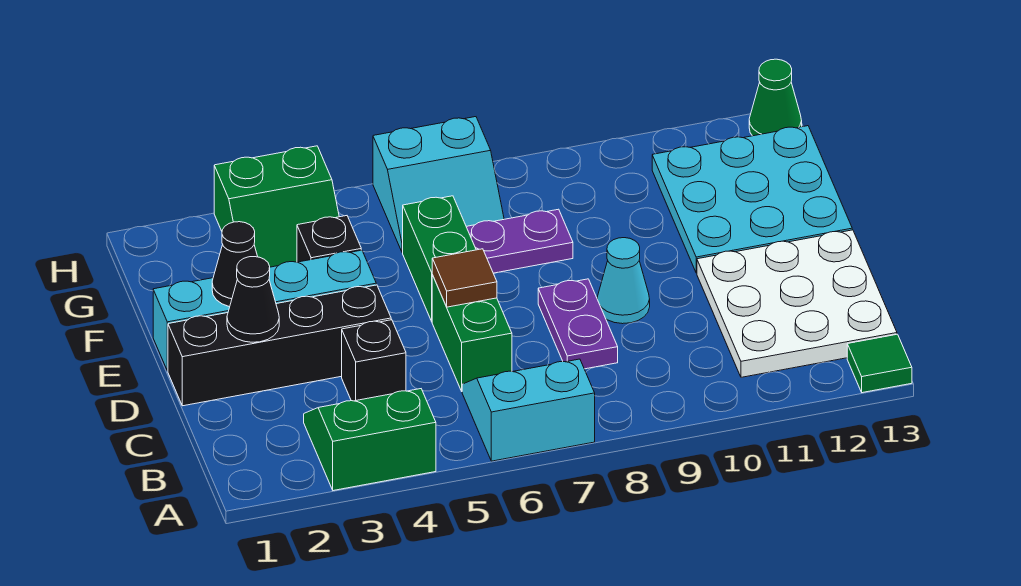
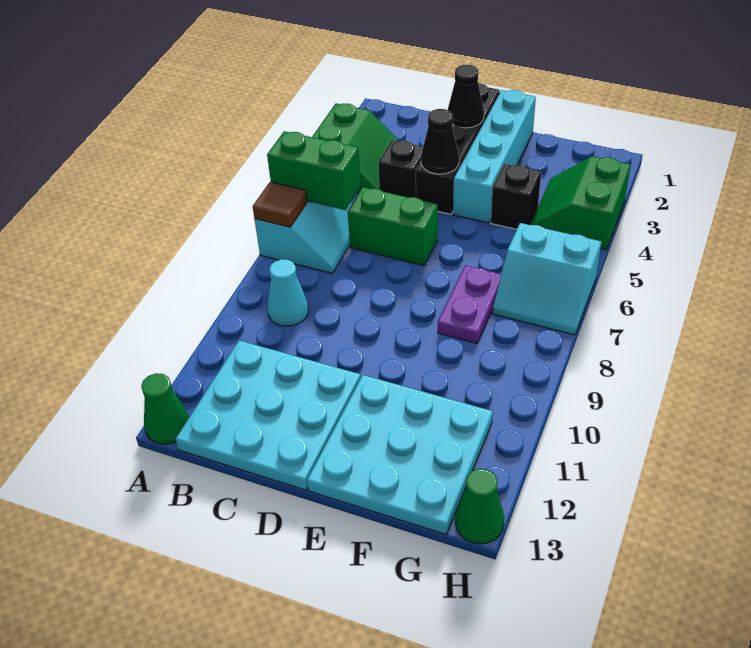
green 1x1 tile [847,334,912,393] -> green 1x1 cone [141,373,189,444]
white 3x3 plate [697,230,897,377] -> cyan 3x3 plate [176,340,361,490]
purple 1x2 plate [538,279,618,369] -> none
brown 1x1 tile [432,249,497,307] -> brown 1x1 tile moved to [253,182,307,227]
cyan 1x1 cone [597,238,650,324] -> cyan 1x1 cone moved to [267,259,308,326]
black 1x1 cone [212,222,258,307] -> black 1x1 cone moved to [421,109,459,174]
green 1x2 brick [403,196,476,321] -> green 1x2 brick moved to [267,131,361,210]
cyan 2x2 slope [373,117,504,253] -> cyan 2x2 slope turned to [493,223,601,335]

